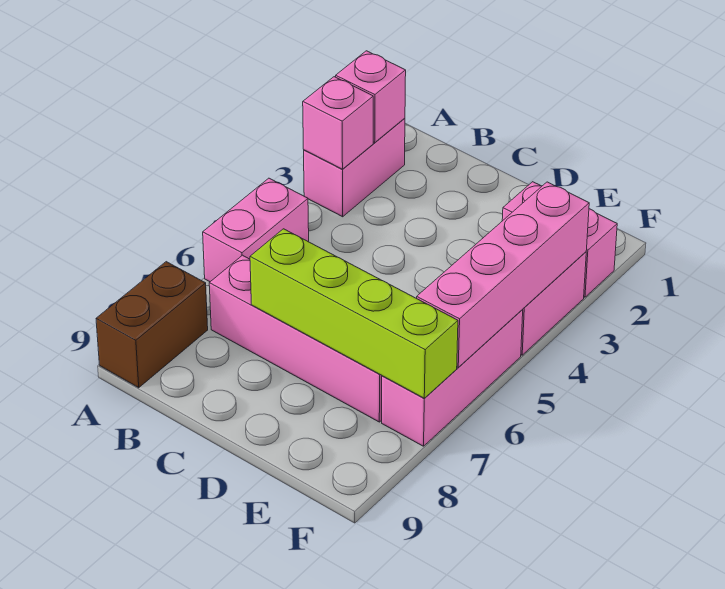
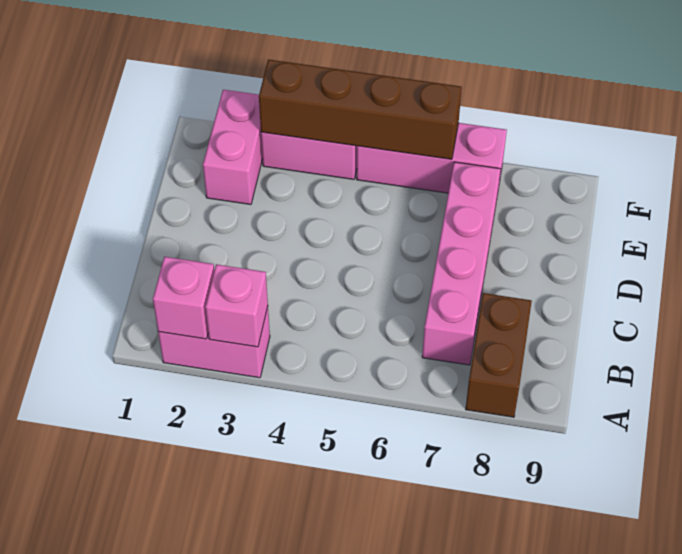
pink 1x2 brick [203,178,309,282] -> none
brown 1x2 brick [96,262,208,388] -> brown 1x2 brick turned to [466,293,532,417]
lime 1x4 brick [250,229,458,398] -> none
pink 1x4 brick [417,182,589,368] -> brown 1x4 brick [259,60,462,159]

